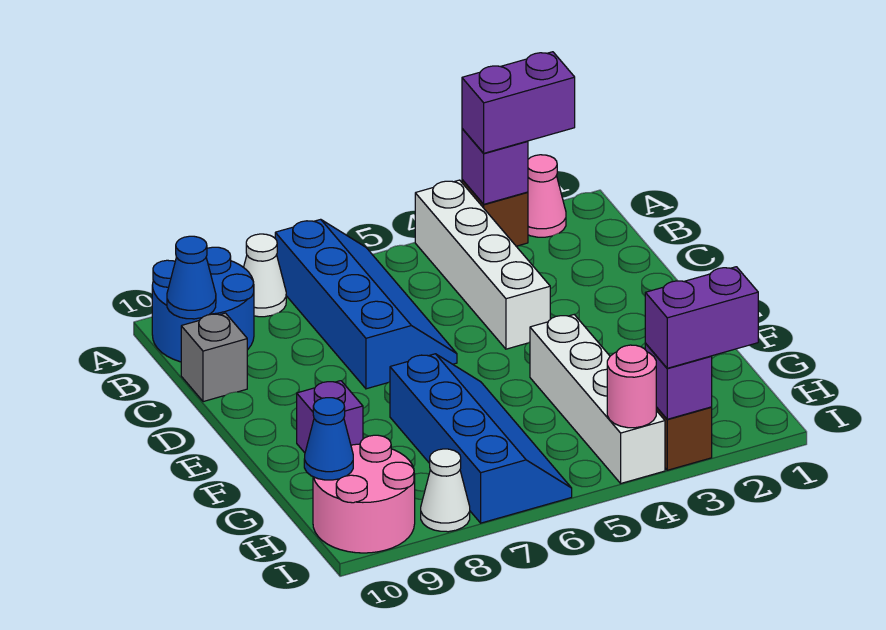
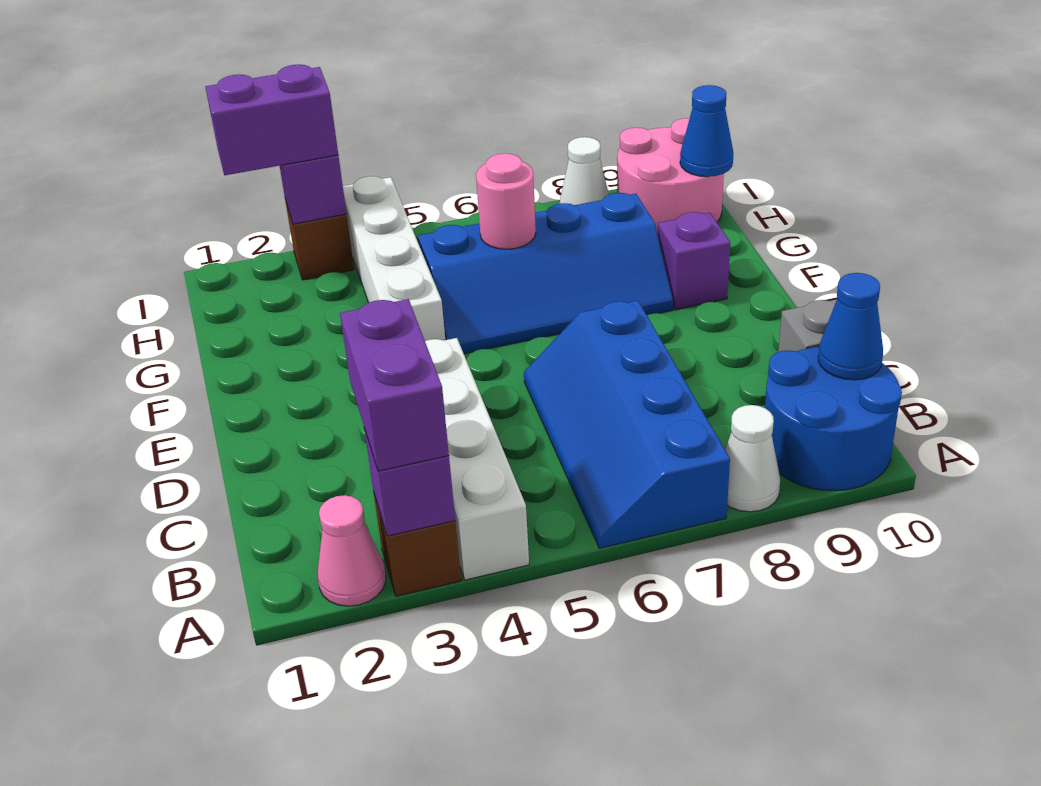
purple 1x2 brick [462,52,575,153] -> purple 1x2 brick turned to [340,299,449,471]
blue 2x4 slope [390,354,572,523] -> blue 2x4 slope turned to [418,193,673,354]
pink 1x1 round brick [607,345,656,428] -> pink 1x1 round brick moved to [476,153,536,249]

